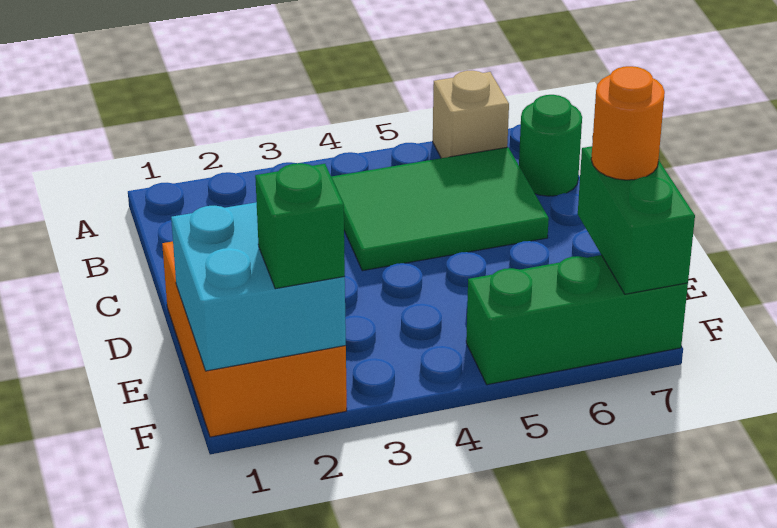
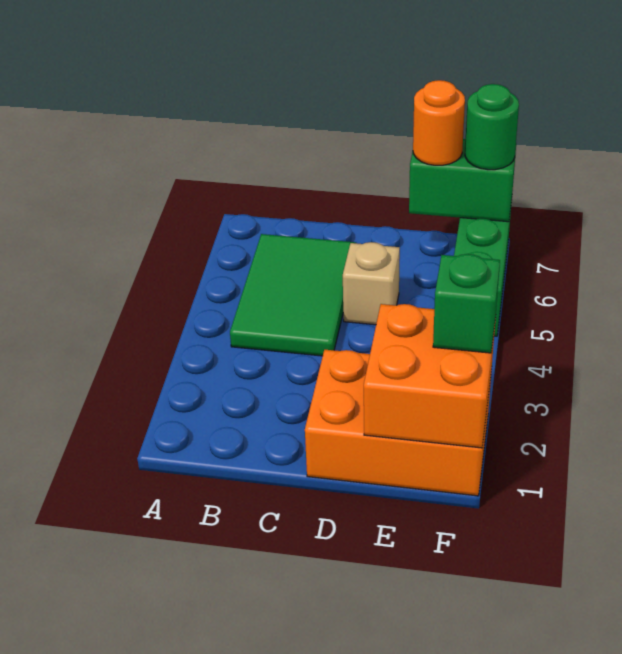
tan 1x1 brick [433,71,509,158] -> tan 1x1 brick moved to [343,242,400,325]
green 1x1 round brick [519,95,582,196] -> green 1x1 round brick moved to [465,84,519,170]
cyan 2x2 brick [171,202,346,371] -> orange 2x2 brick [364,304,496,448]

